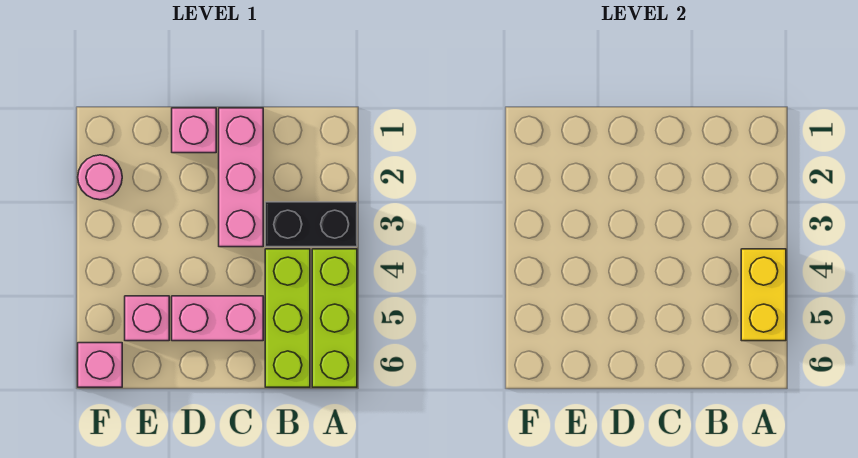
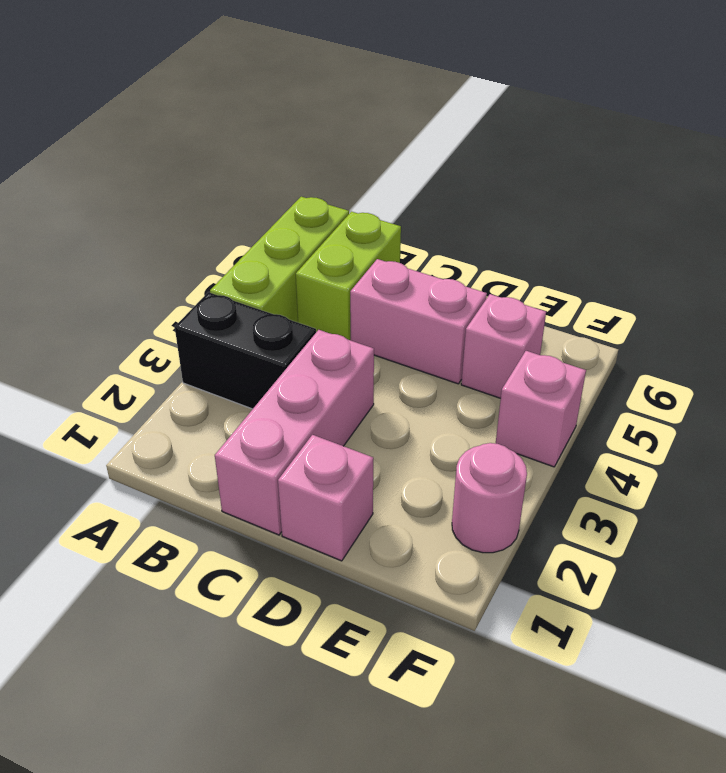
yellow 1x2 brick [741,249,786,341] -> none
lime 1x3 brick [265,249,310,387] -> lime 1x2 brick [296,212,401,340]
pink 1x1 brick [78,343,122,387] -> pink 1x1 brick moved to [496,351,586,467]

